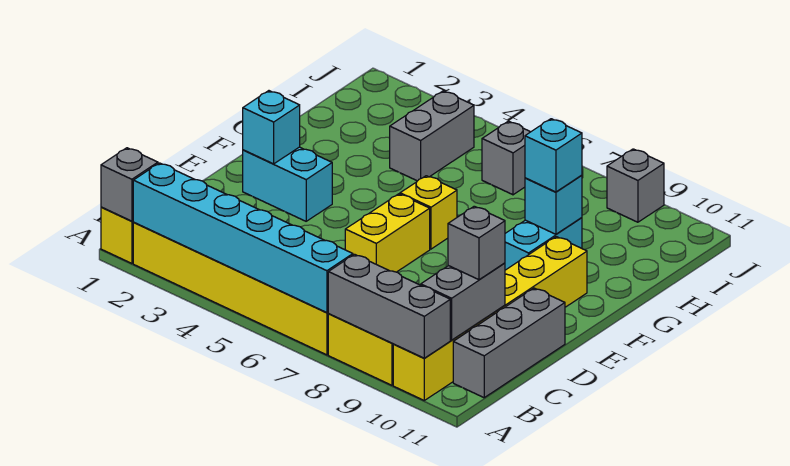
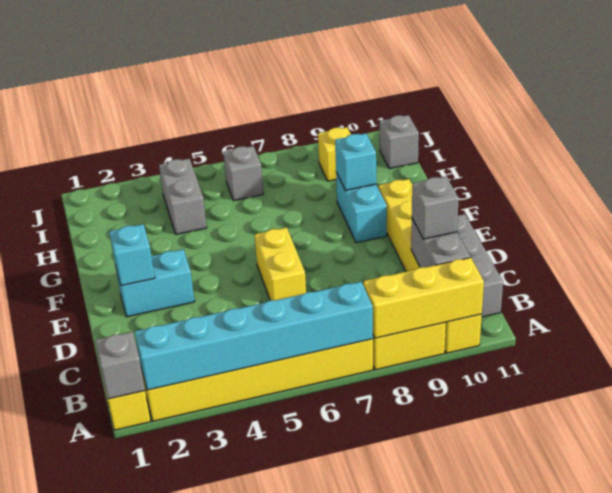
grey 1x3 brick [328,254,450,358] -> yellow 1x3 brick [363,257,484,338]
yellow 1x1 brick [400,176,457,249] -> yellow 1x1 brick moved to [318,127,351,181]
cyan 1x1 brick [525,119,582,192] -> none
grey 1x1 brick [607,149,664,222] -> grey 1x1 brick moved to [380,115,419,169]

